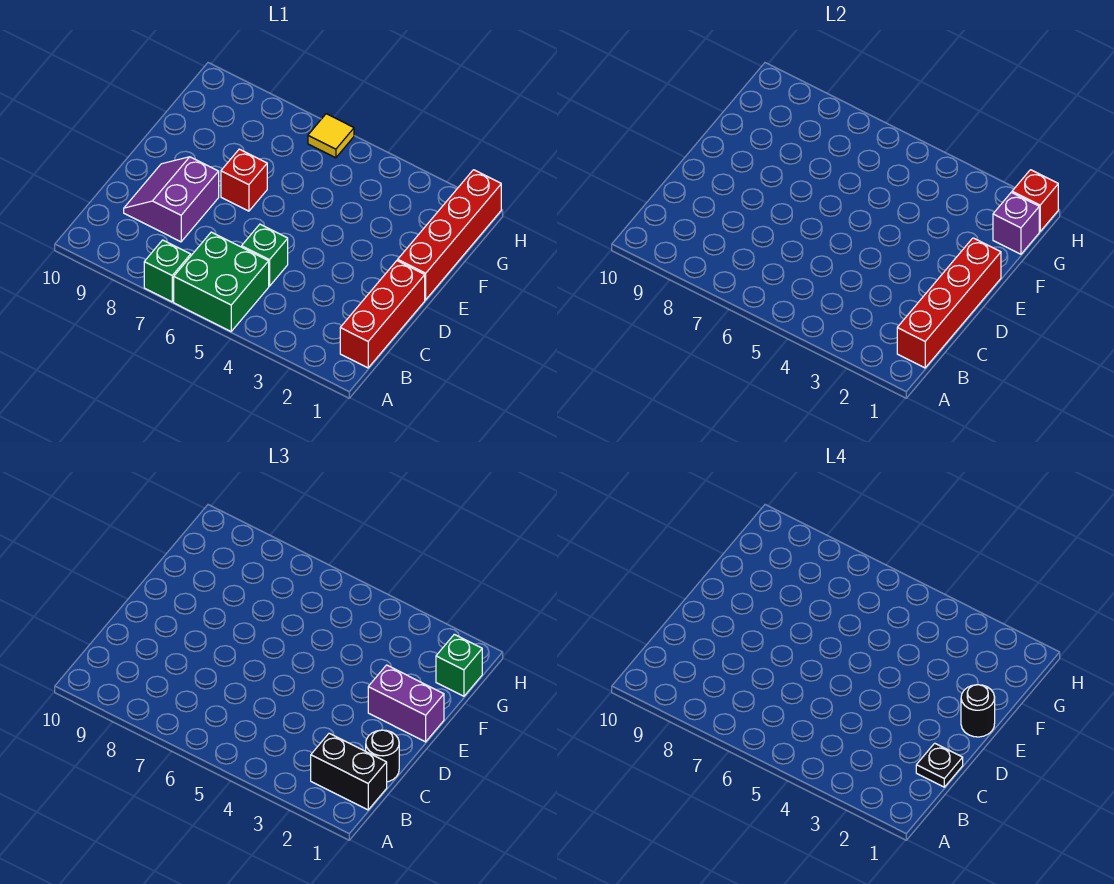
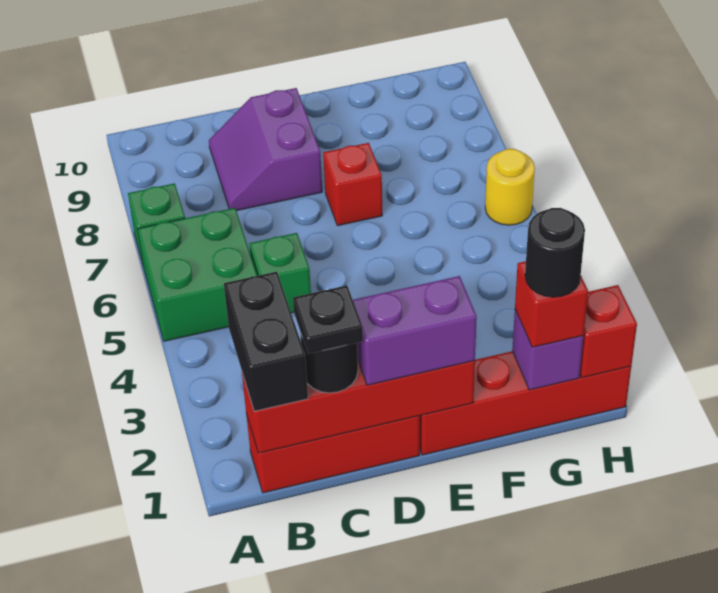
purple 2x2 slope [124,157,219,242] -> purple 2x2 slope turned to [209,88,322,211]
purple 1x2 brick [368,665,444,742] -> purple 1x2 brick turned to [353,276,477,385]
black 1x1 round brick [961,685,995,737] -> black 1x1 round brick moved to [525,208,585,297]
green 1x1 brick [436,634,482,696] -> red 1x1 brick [515,261,588,347]
yellow 1x1 tile [308,114,354,158] -> yellow 1x1 round brick [485,149,535,225]

